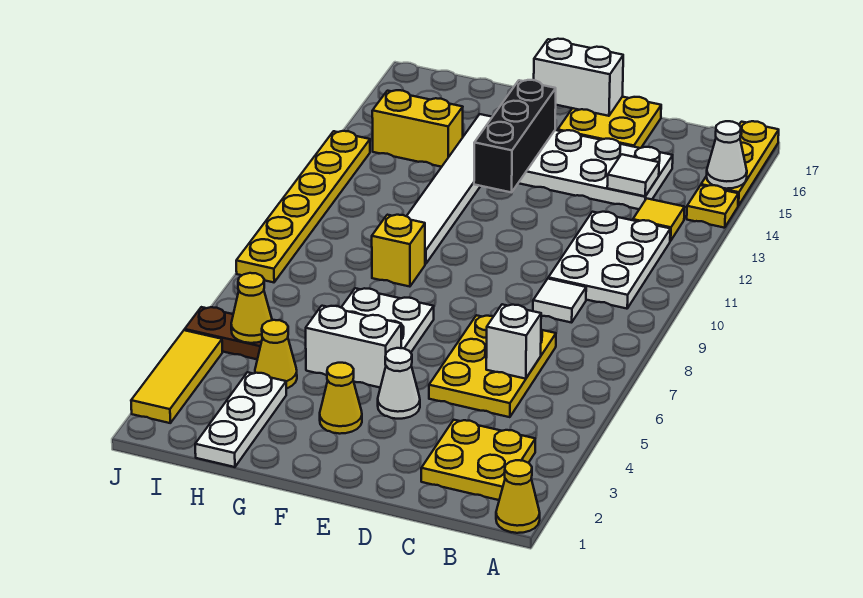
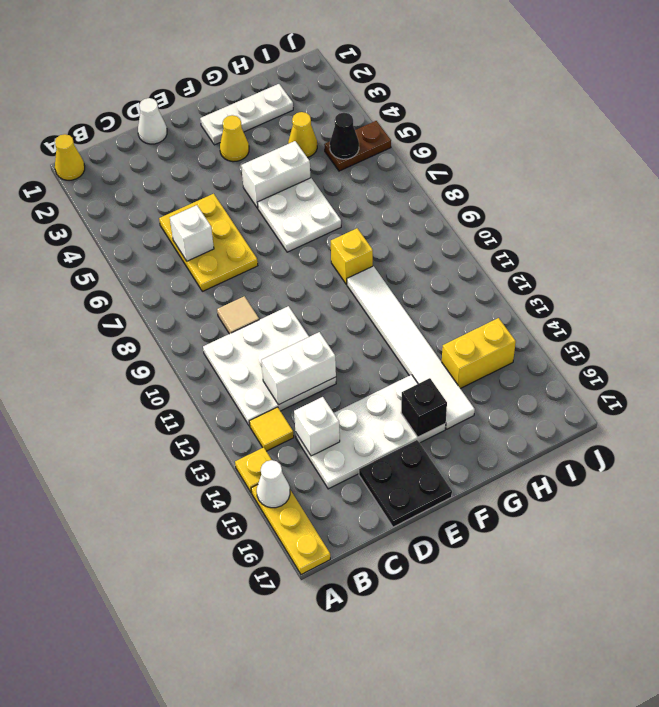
yellow 2x2 plate [421,420,535,500] -> none
white 2x3 plate [548,212,670,309] -> white 3x3 plate [203,306,336,426]
white 1x1 tile [533,279,586,323] -> tan 1x1 tile [217,296,259,334]
white 1x1 tile [607,154,659,196] -> white 1x1 brick [294,397,340,456]
yellow 2x2 plate [558,97,661,148] -> black 2x2 plate [359,440,452,527]
white 1x1 cone [378,348,420,419] -> white 1x1 cone moved to [138,98,167,144]
white 1x2 brick [534,39,623,116] -> white 1x2 brick moved to [261,332,336,405]
black 1x3 brick [474,80,556,192] -> black 1x1 brick [401,378,447,437]
white 1x3 plate [195,372,286,467] -> white 1x3 plate turned to [200,84,293,145]
yellow 1x1 cone [231,273,272,343] -> black 1x1 cone [330,113,359,159]
yellow 1x3 tile [131,330,222,423] -> none
yellow 1x6 plate [236,131,370,282] -> none

